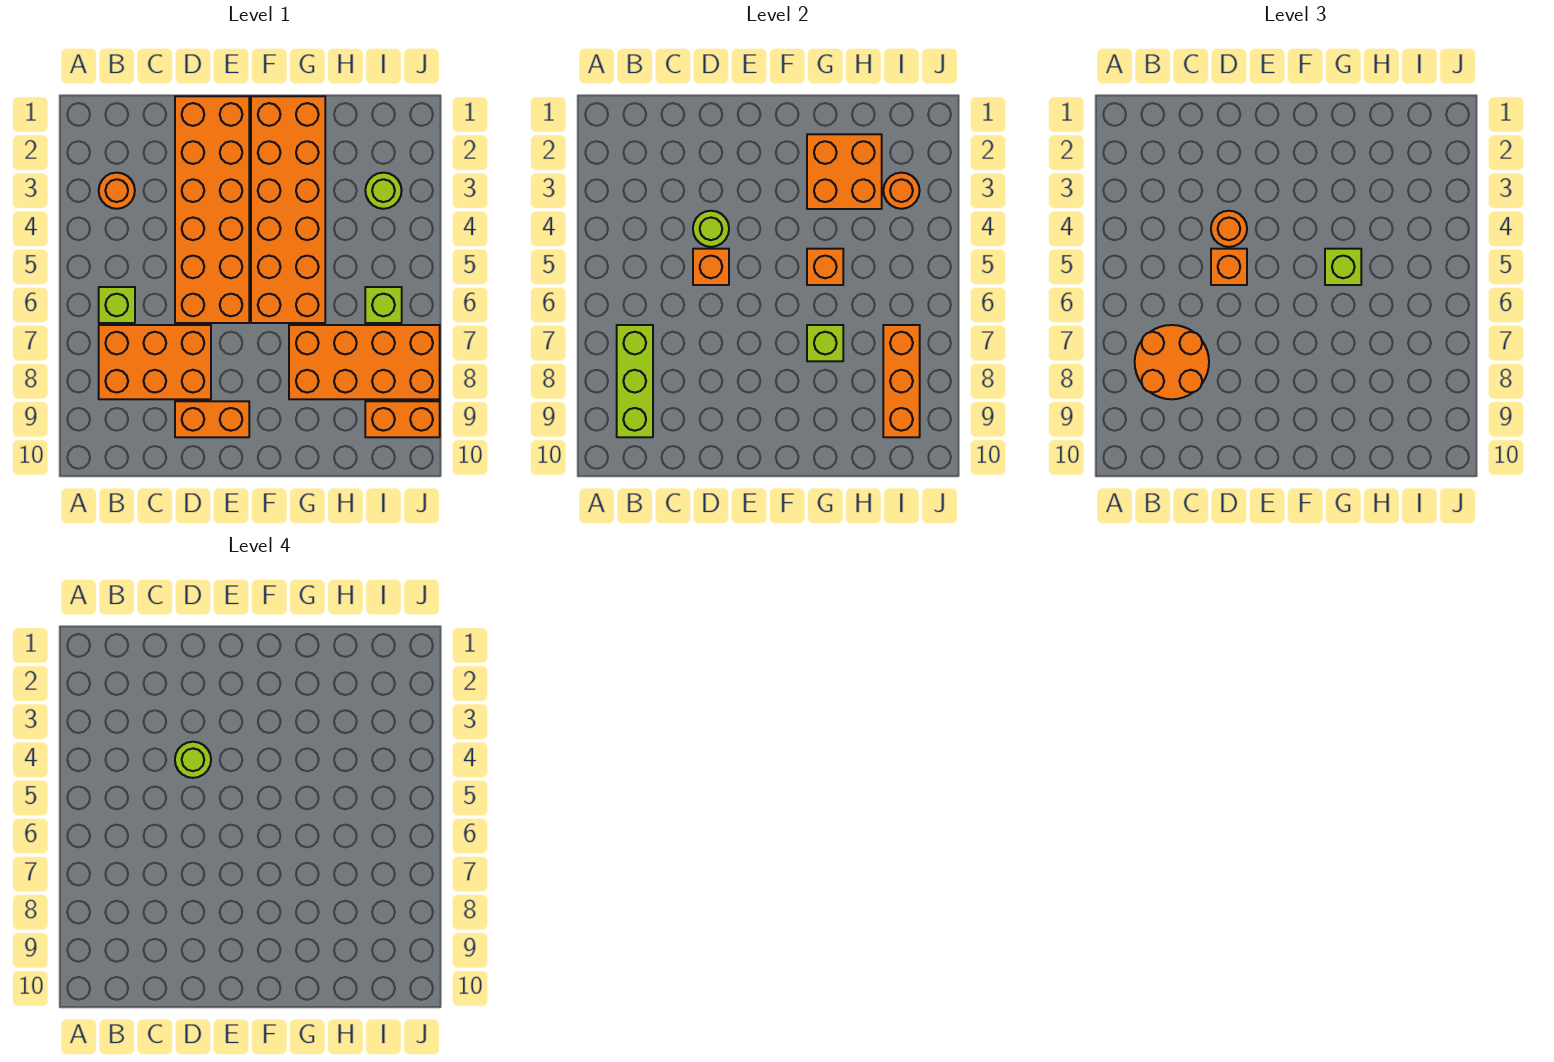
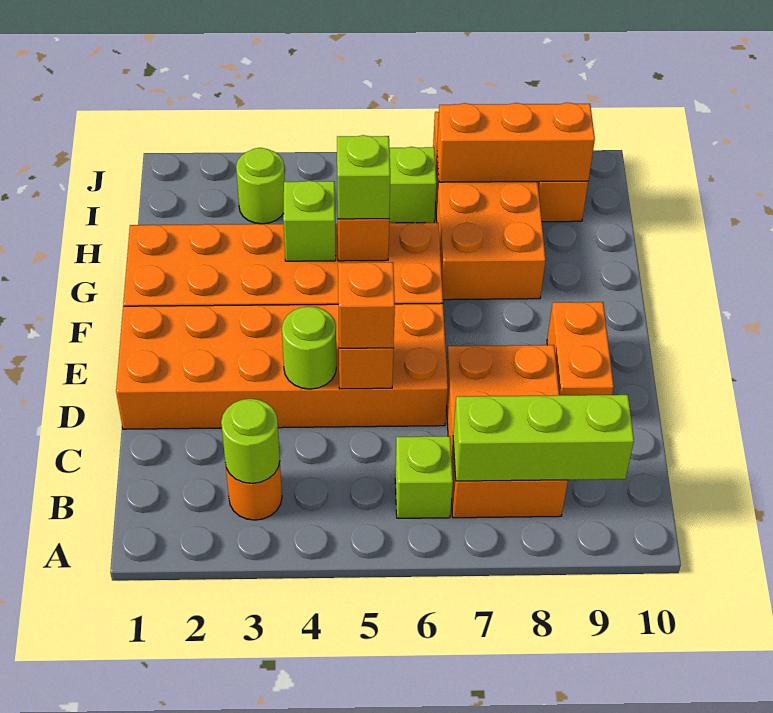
orange 2x2 round brick [1135,325,1209,399] -> none
orange 1x1 round brick [1211,211,1247,247] -> none
lime 1x1 round brick [175,742,211,778] -> lime 1x1 round brick moved to [221,399,280,483]
orange 2x2 brick [807,134,882,209] -> none
lime 1x1 brick [807,325,843,361] -> lime 1x1 brick moved to [283,181,336,261]
orange 1x1 round brick [883,173,920,209] -> none

